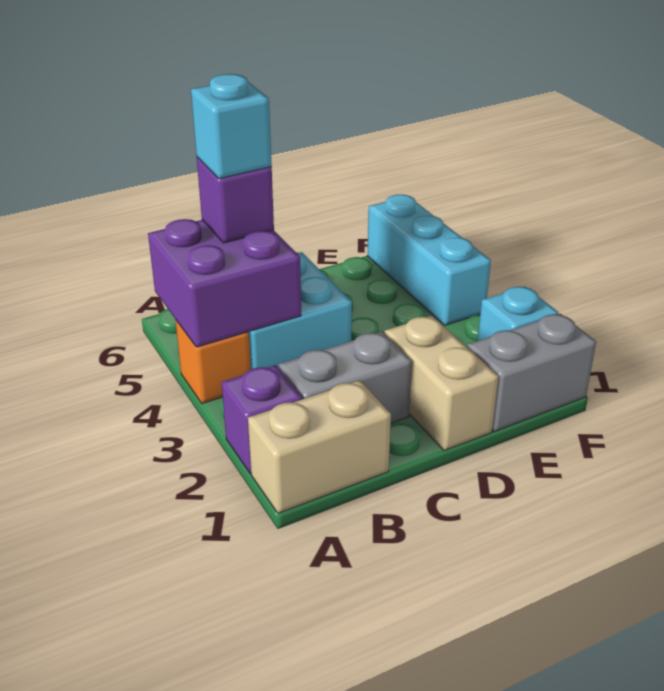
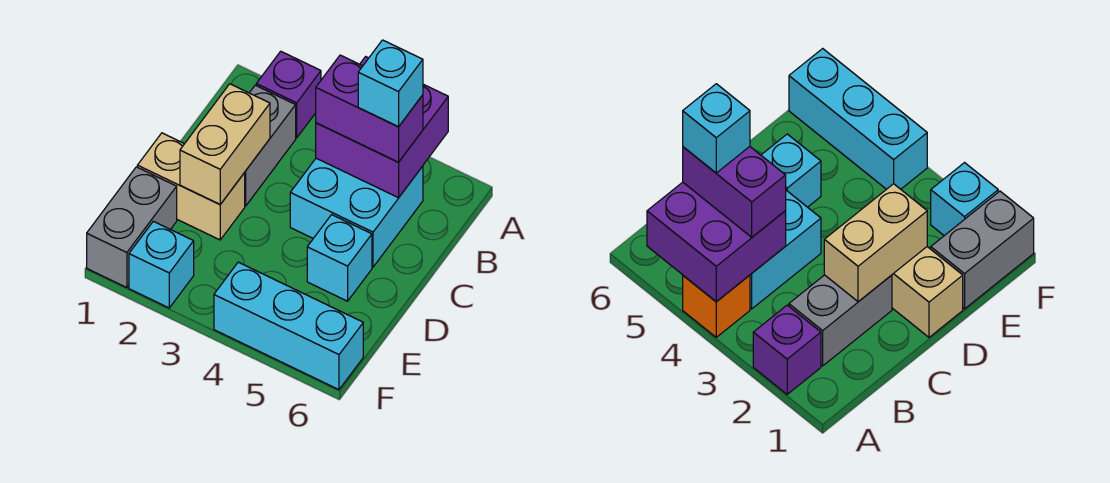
tan 1x2 brick [248,380,391,513] -> tan 1x2 brick moved to [180,84,270,204]
purple 1x1 brick [197,157,274,243] -> purple 1x2 brick [316,55,423,162]
none -> cyan 1x1 brick [307,215,372,301]

